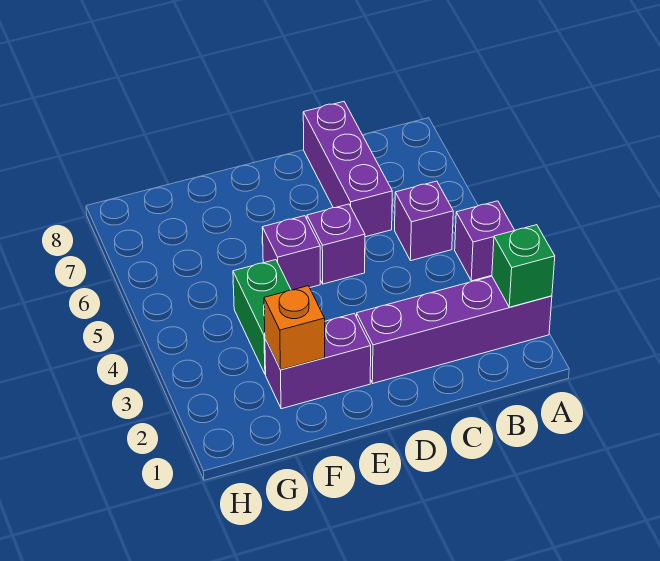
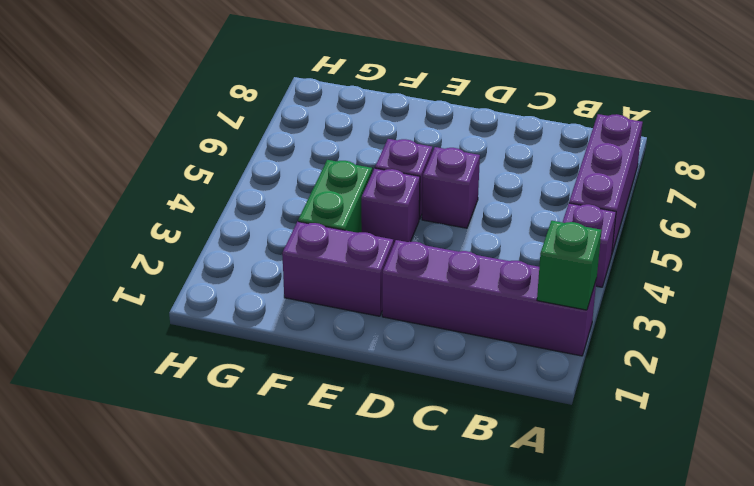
purple 1x1 brick [395,181,453,261] -> purple 1x1 brick moved to [361,168,420,245]
purple 1x3 brick [303,102,392,237] -> purple 1x3 brick moved to [569,114,643,253]
orange 1x1 brick [264,286,325,370] -> none

